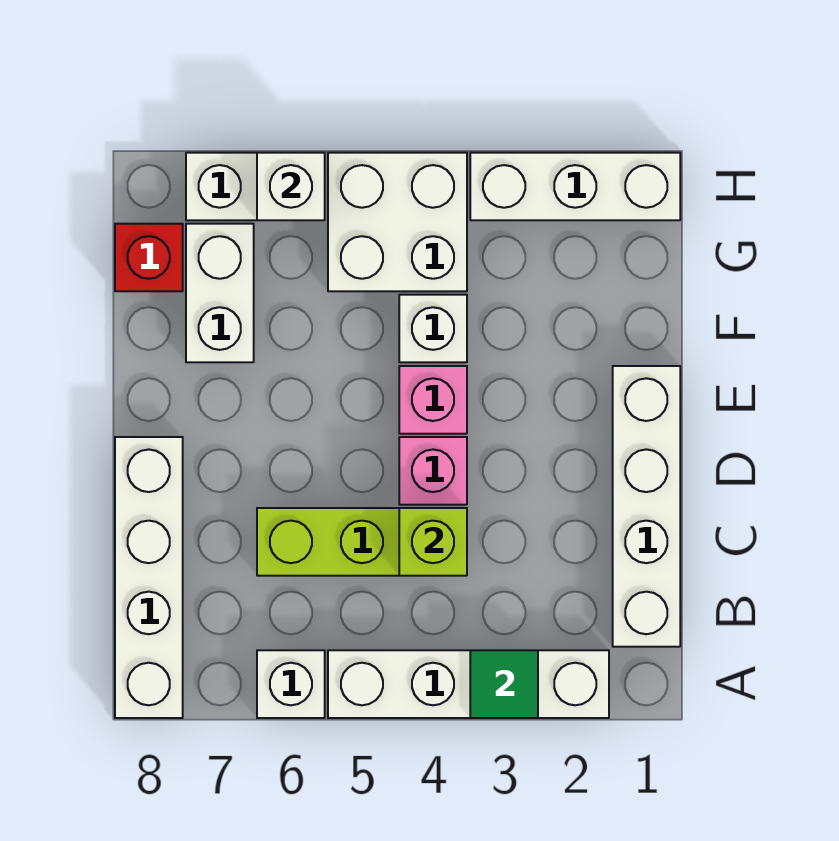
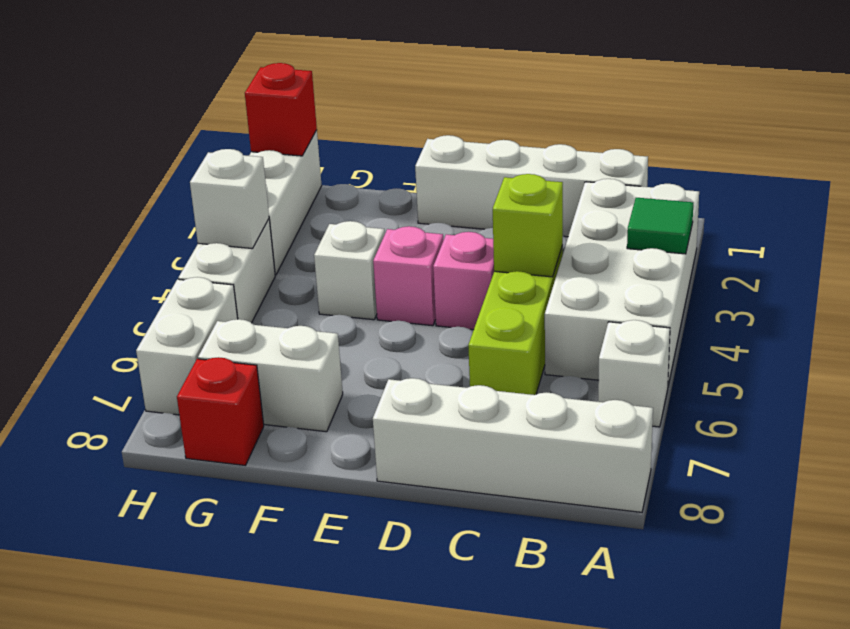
white 1x4 brick [328,650,609,718] -> white 2x4 brick [545,179,699,385]
white 2x2 brick [328,153,467,291] -> white 1x2 brick [178,219,275,323]
none -> red 1x1 brick [245,63,317,156]
white 1x1 brick [257,153,325,220] -> white 1x1 brick moved to [190,149,269,249]

